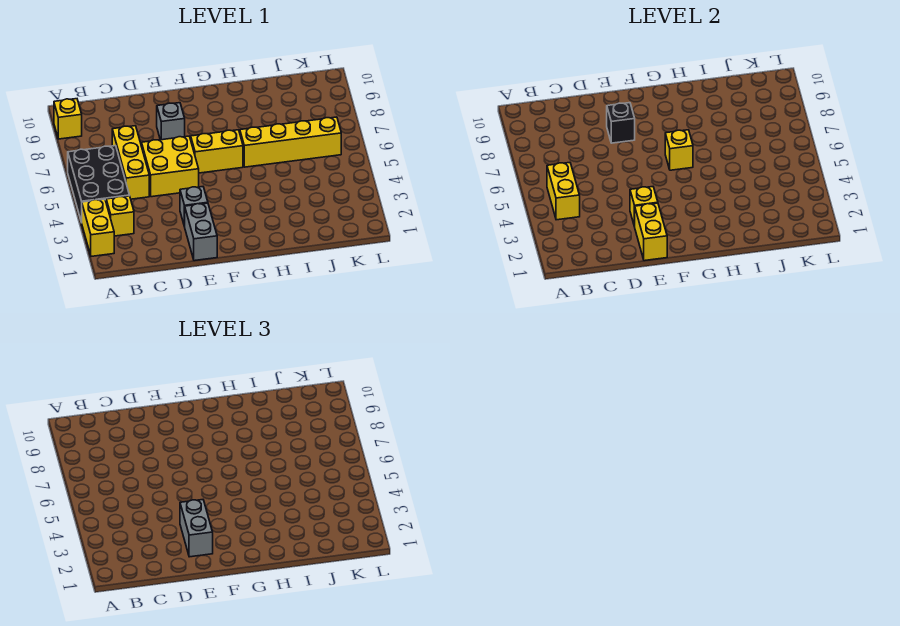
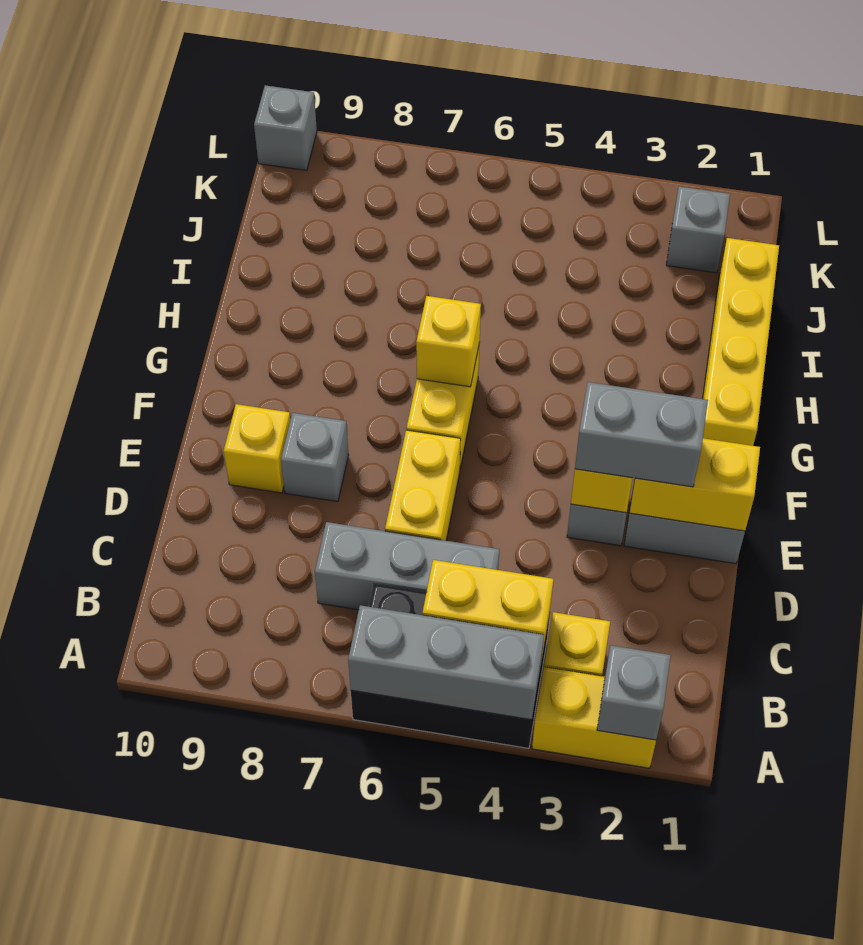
none -> grey 1x1 brick [597,645,671,740]
none -> grey 1x3 brick [348,605,544,720]
yellow 1x1 brick [54,99,82,139] -> yellow 1x1 brick moved to [224,404,290,493]
yellow 1x3 brick [112,126,149,199] -> grey 1x3 brick [315,522,499,610]
yellow 2x2 brick [142,136,199,197] -> yellow 1x2 brick [385,430,461,541]
black 1x1 brick [607,103,635,143] -> none
yellow 1x4 brick [240,117,341,167] -> yellow 1x4 brick moved to [703,238,779,446]
none -> grey 1x1 brick [666,187,730,273]
none -> grey 1x1 brick [254,85,317,171]

